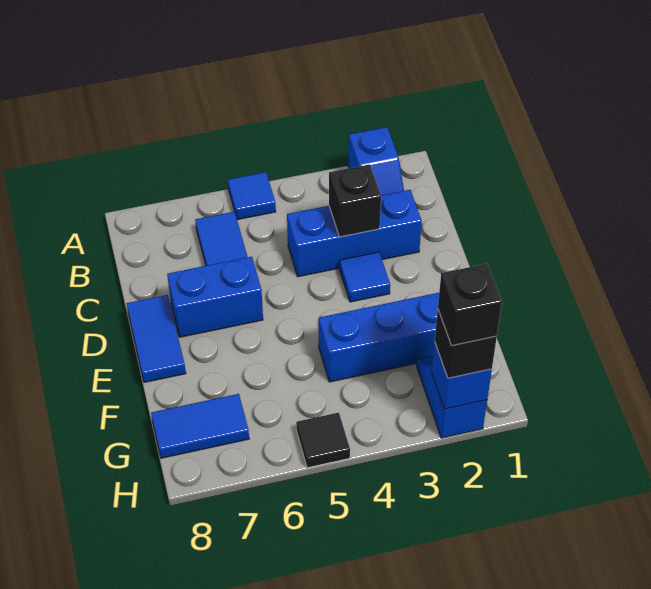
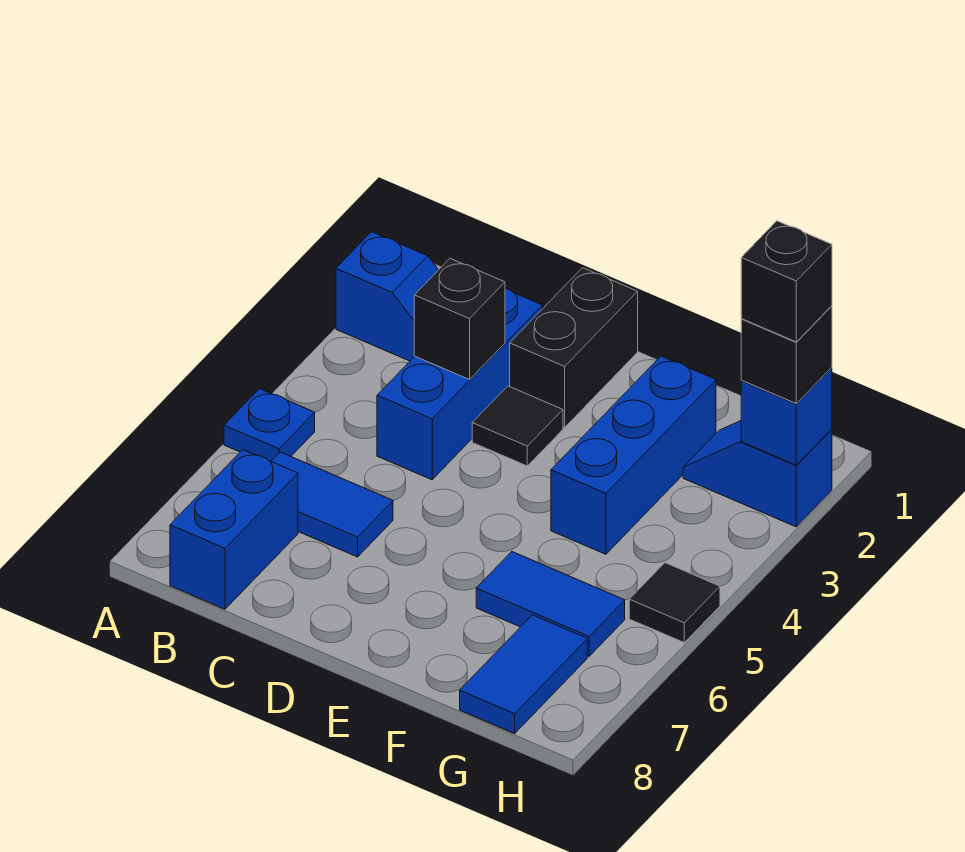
blue 1x1 tile [228,172,276,220] -> blue 1x1 plate [224,389,315,461]
none -> black 1x2 brick [510,268,638,427]
blue 1x1 tile [340,252,390,302] -> black 1x1 tile [472,386,563,466]
blue 1x2 brick [167,257,263,337] -> blue 1x2 brick moved to [170,450,298,609]
blue 1x2 tile [127,295,186,382] -> blue 1x2 tile moved to [476,552,625,656]

